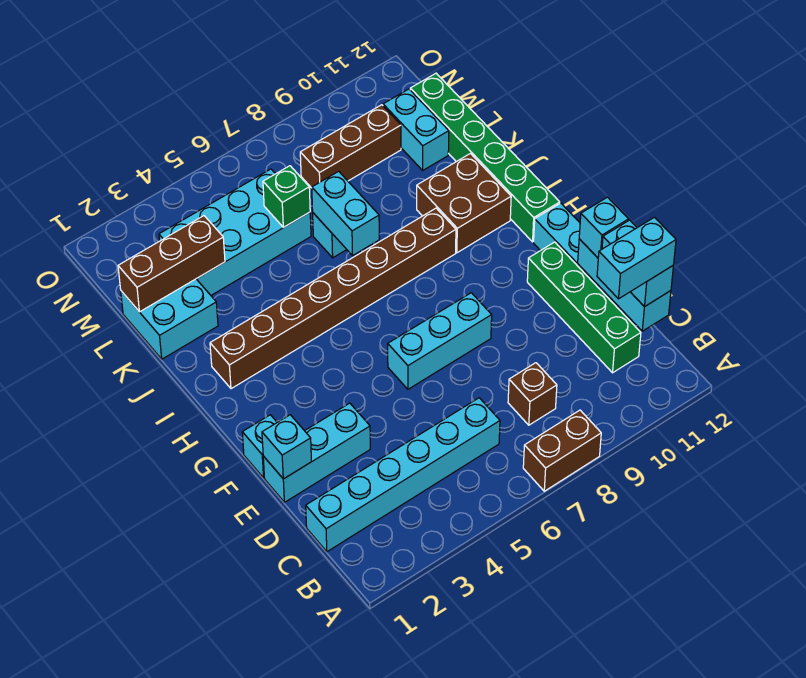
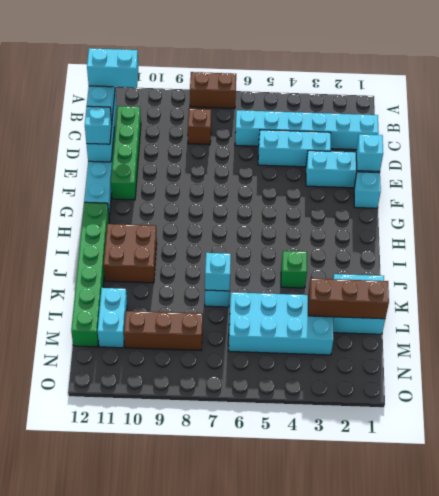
cyan 1x3 brick [388,293,492,389] -> cyan 1x3 brick moved to [258,130,331,167]
brown 1x8 brick [210,208,456,389] -> none
cyan 1x2 brick [312,171,379,256] -> cyan 1x1 brick [205,253,231,291]
green 1x1 brick [263,166,310,227] -> green 1x1 brick moved to [281,251,307,288]

